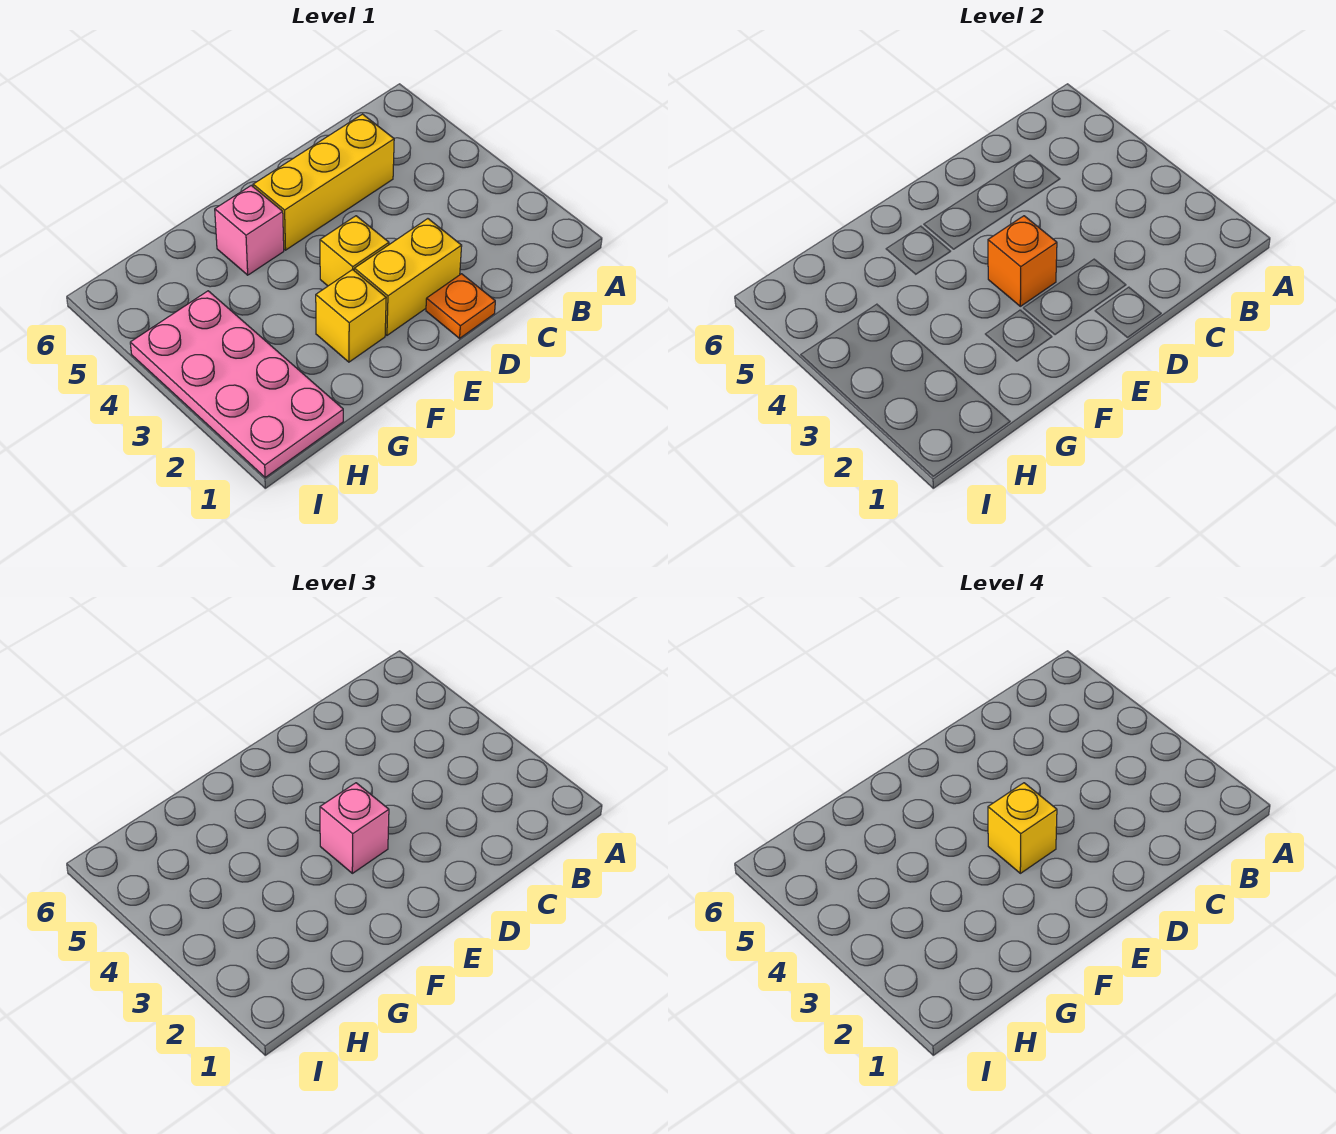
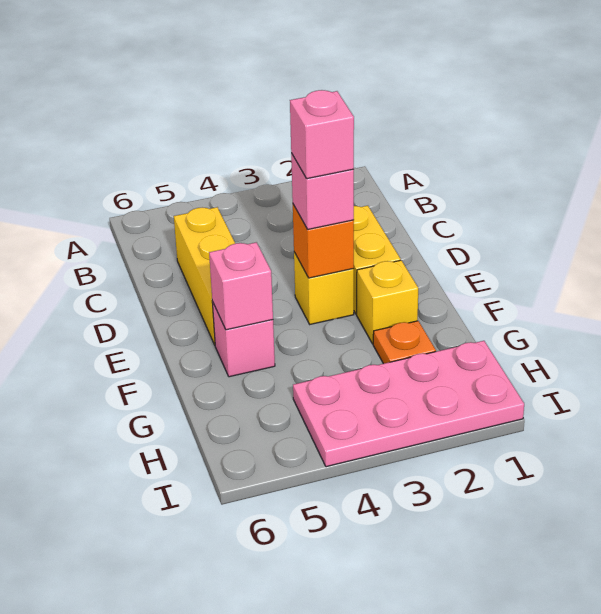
orange 1x1 plate [426,274,495,338] -> orange 1x1 plate moved to [373,321,436,364]
yellow 1x1 brick [988,783,1057,873] -> pink 1x1 brick [290,90,354,179]
none -> pink 1x1 brick [209,242,273,330]

